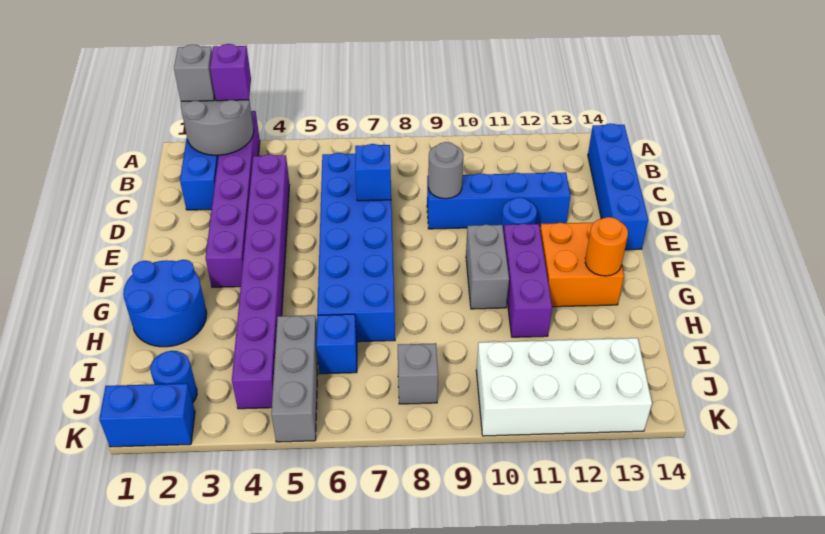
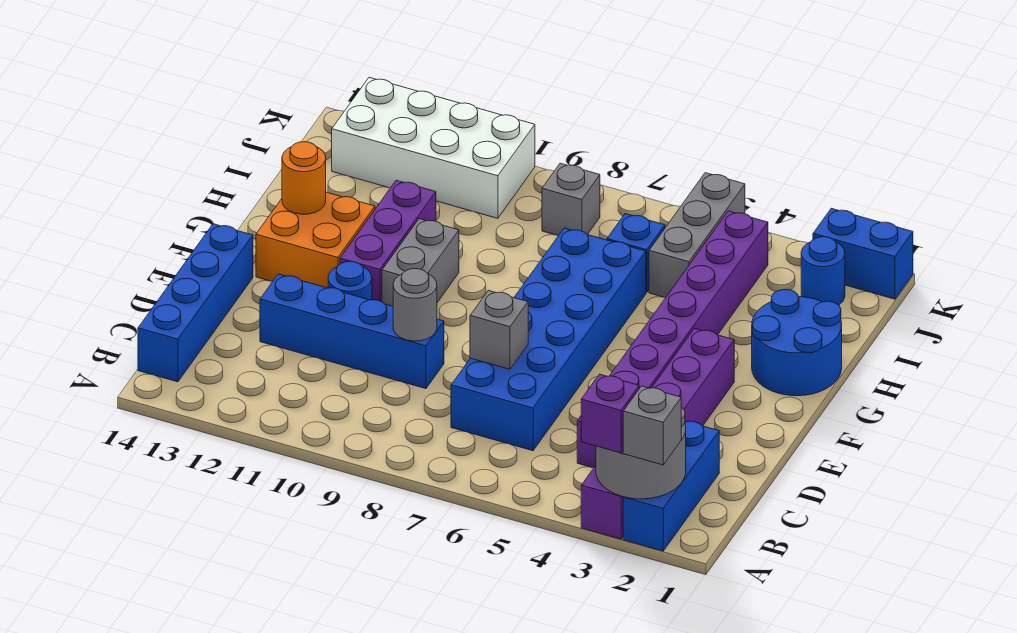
blue 1x1 brick [355,144,391,201] -> grey 1x1 brick [470,290,528,369]

